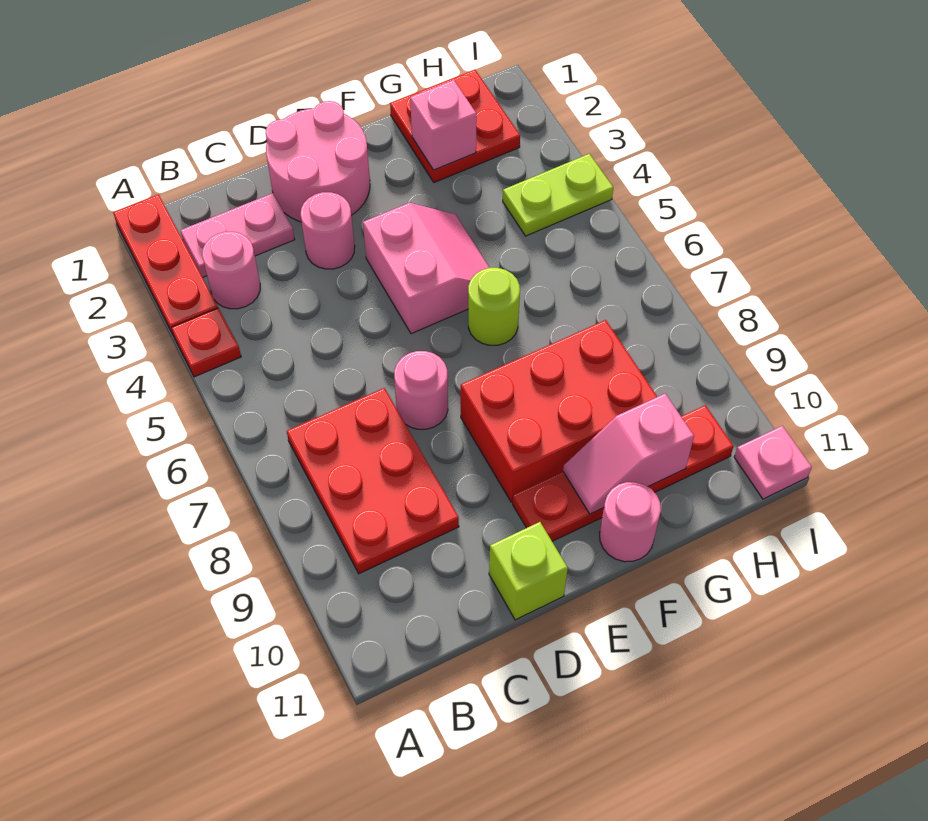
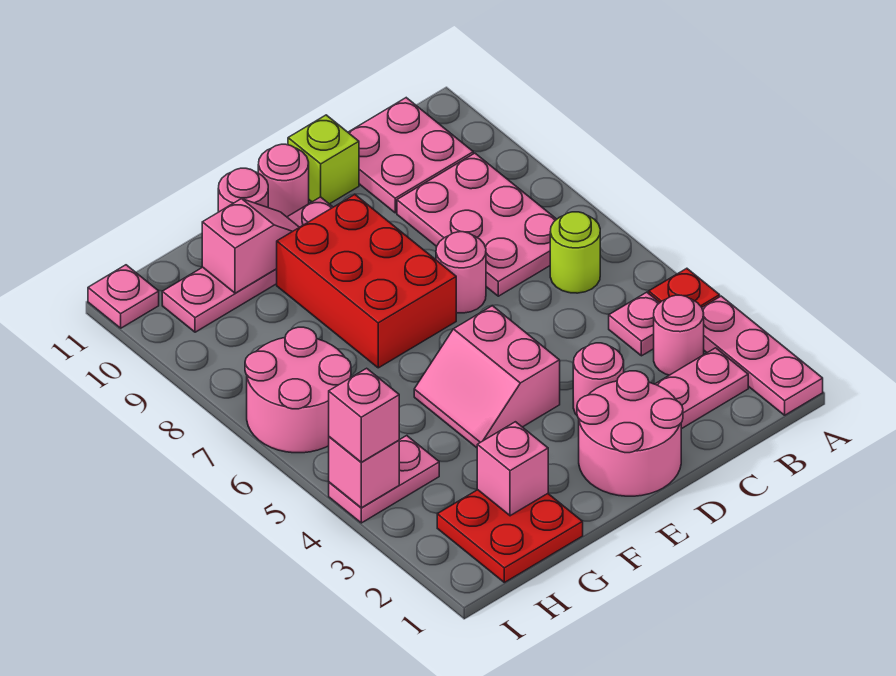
red 1x3 plate [113,195,218,336] -> pink 1x3 plate [702,296,823,415]
none -> pink 1x1 plate [609,292,660,356]
red 2x3 plate [287,388,459,574] -> pink 2x3 plate [397,153,557,296]
none -> pink 2x2 plate [348,98,473,213]
red 2x3 brick [461,320,657,502] -> red 2x3 brick turned to [277,195,456,368]
red 1x4 plate [513,405,734,541] -> pink 1x4 plate [162,197,333,332]
none -> pink 1x1 round brick [258,144,309,217]
lime 1x1 round brick [468,268,520,345] -> lime 1x1 round brick moved to [550,212,600,293]
lime 1x2 plate [503,154,613,236] -> pink 1x2 plate [329,436,439,523]
none -> pink 2x2 round brick [245,327,351,453]
none -> pink 1x1 brick [329,437,399,508]
none -> pink 1x1 brick [329,368,399,462]

